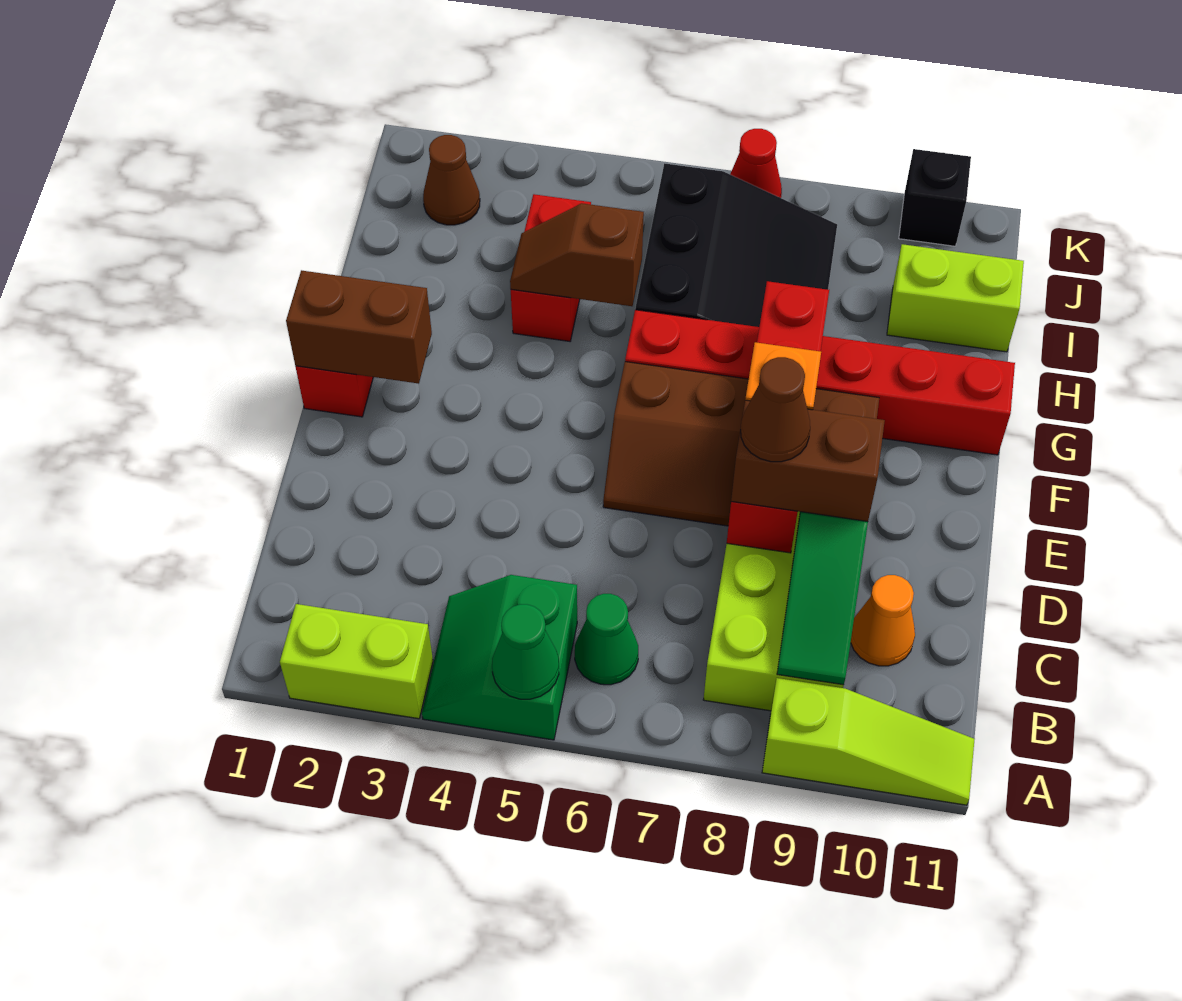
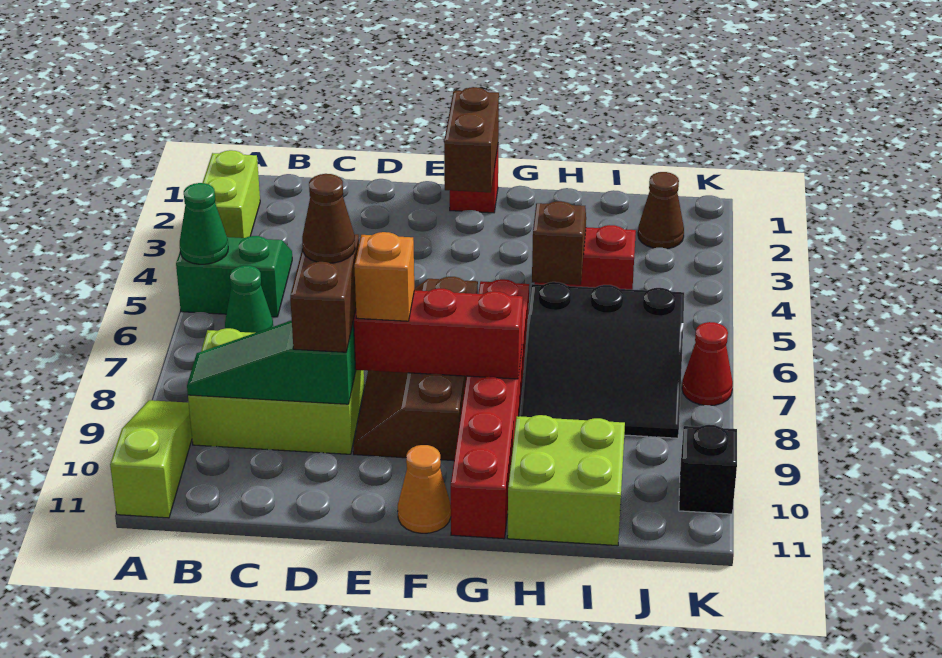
lime 1x3 slope [762,678,975,805] -> lime 1x3 slope turned to [110,400,192,518]
orange 1x1 cone [851,575,915,666] -> orange 1x1 cone moved to [398,445,451,533]
lime 1x2 brick [887,244,1024,352] -> lime 2x2 brick [507,415,625,546]

